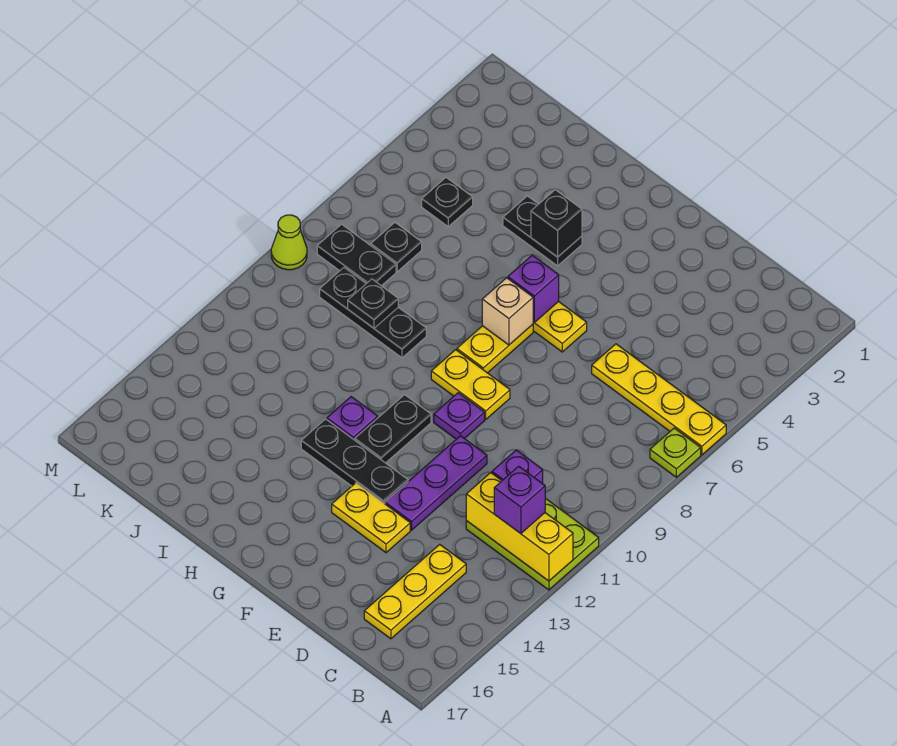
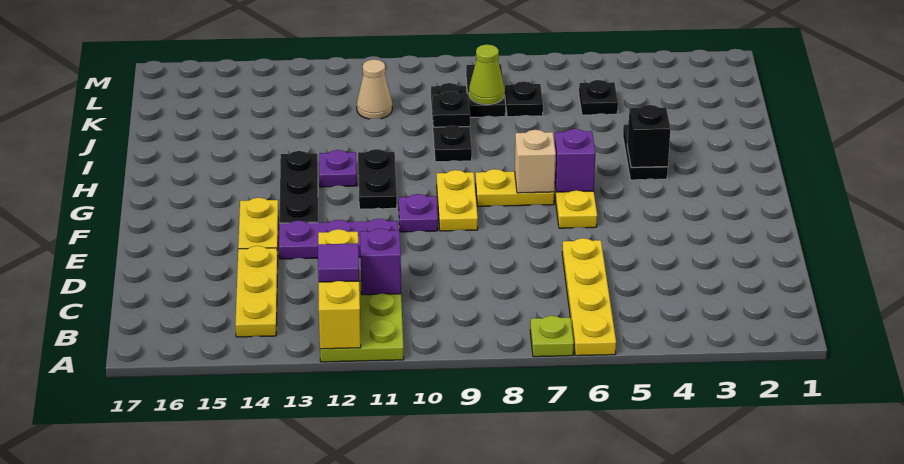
purple 1x1 brick [494,466,545,534] -> purple 1x1 tile [318,243,359,282]
yellow 1x3 plate [364,544,466,639] -> yellow 1x3 plate turned to [235,246,278,337]
black 1x2 plate [355,395,431,463] -> black 1x2 plate turned to [358,149,397,209]
none -> tan 1x1 cone [357,59,392,119]
lime 1x1 cone [271,215,307,270] -> lime 1x1 cone moved to [469,44,505,105]

